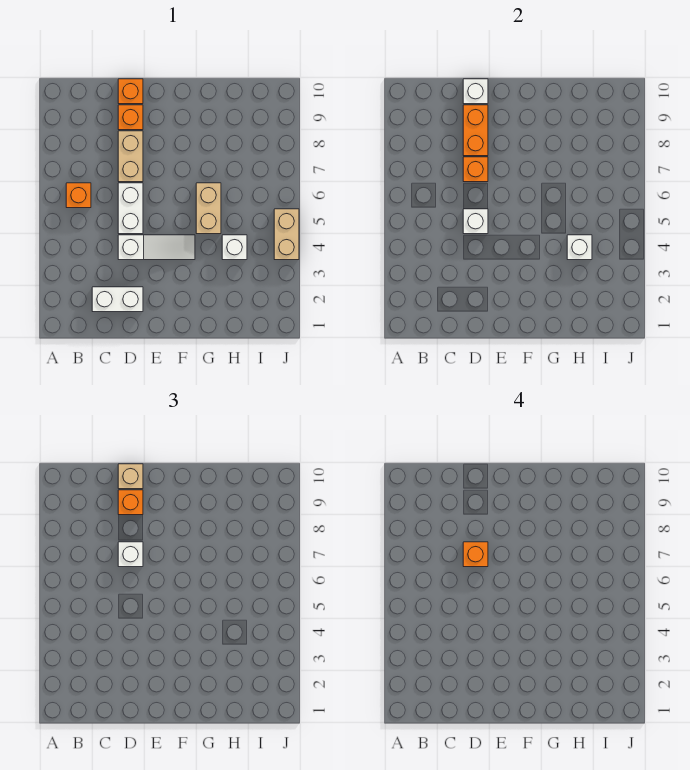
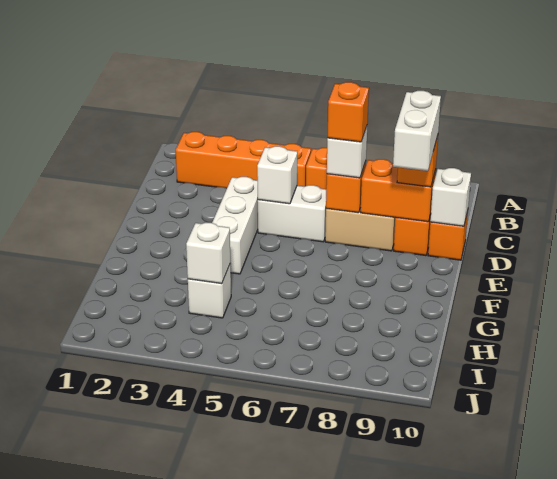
none -> orange 1x4 brick [176,132,311,188]
white 1x2 brick [92,287,143,312] -> white 1x2 brick moved to [393,91,441,171]
white 1x3 slope [118,235,195,260] -> white 1x3 brick [212,177,258,274]
tan 1x1 brick [118,464,143,489] -> none
tan 1x2 brick [196,183,221,234] -> none
tan 1x2 brick [274,209,299,260] -> none

